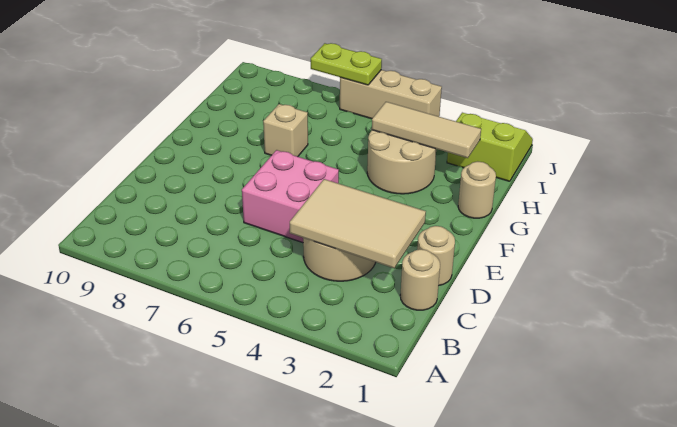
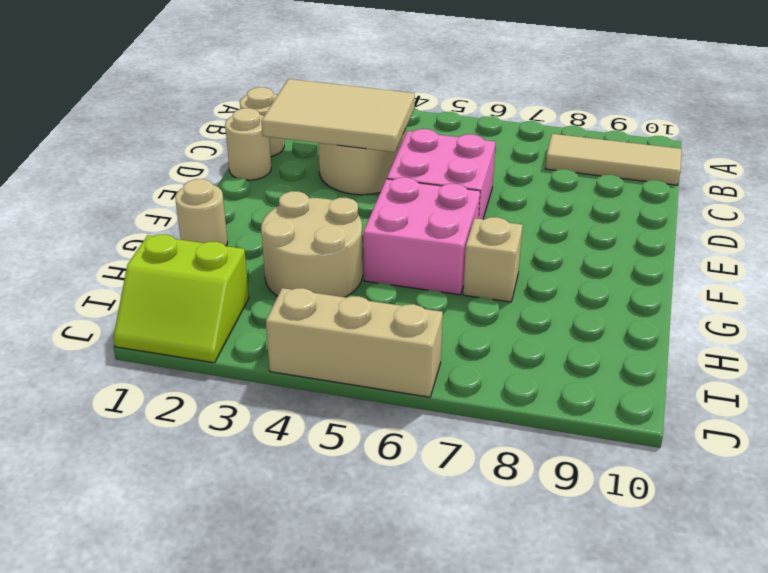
none -> pink 2x2 brick [363,177,480,295]
tan 1x3 tile [372,102,481,158] -> tan 1x3 tile moved to [545,134,682,185]
lime 1x2 plate [311,43,382,85] -> none

